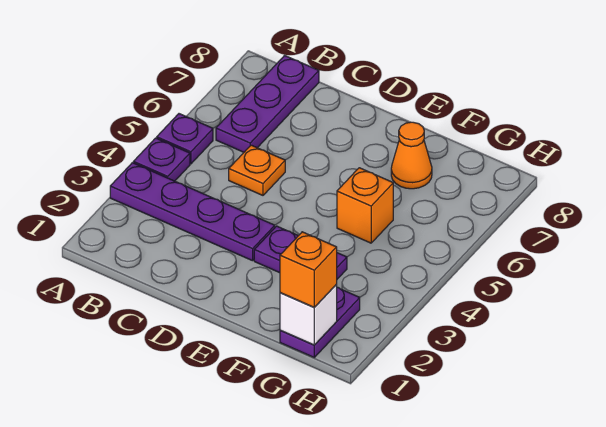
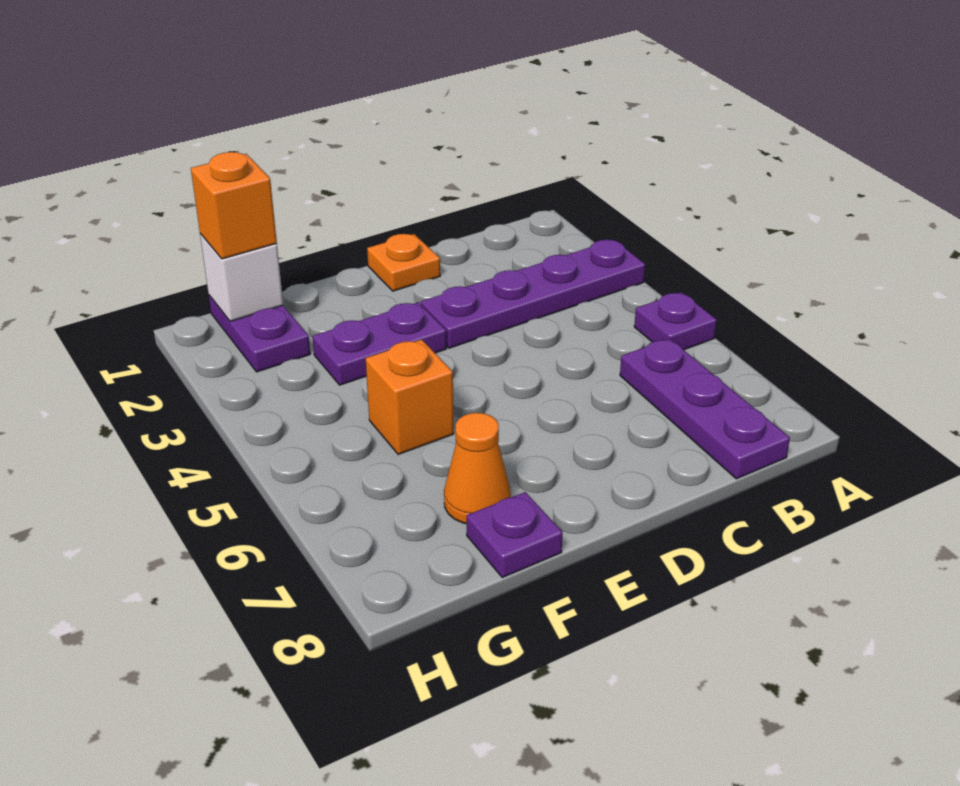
purple 1x1 plate [133,138,190,181] -> purple 1x1 plate moved to [467,492,563,578]
orange 1x1 plate [229,145,285,195] -> orange 1x1 plate moved to [367,234,440,291]

